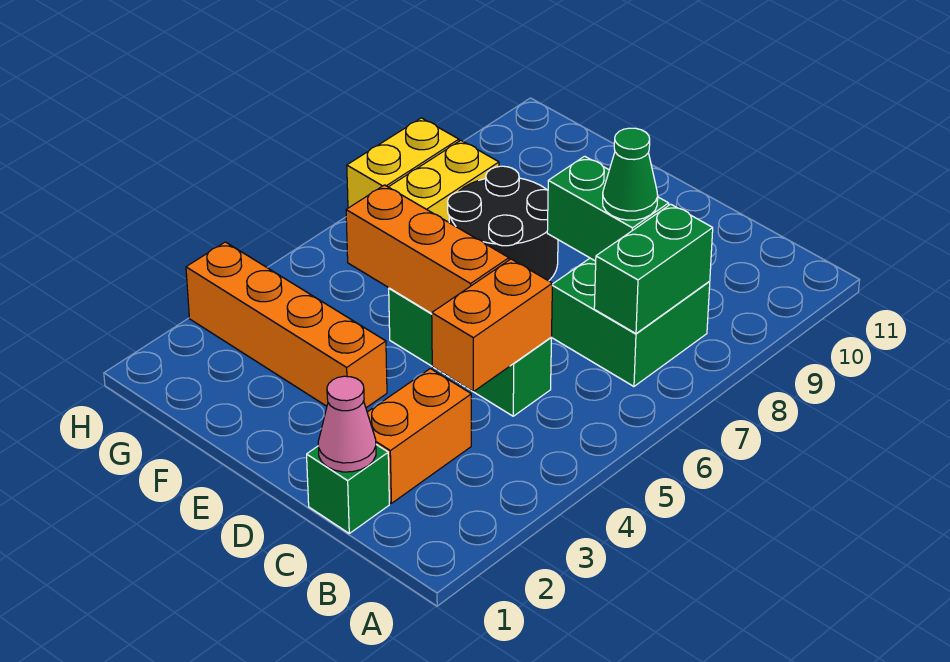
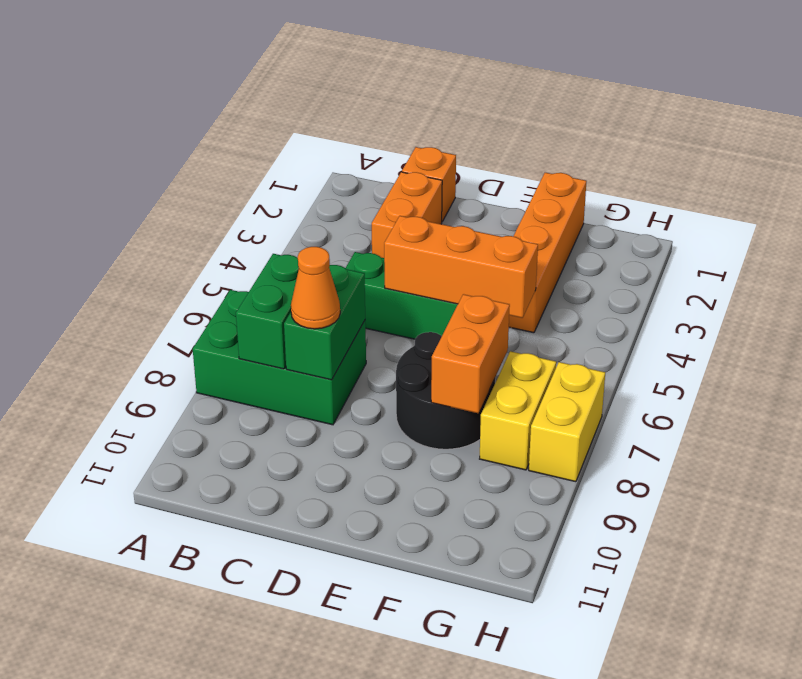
green 2x2 brick [552,258,710,386] -> green 2x3 brick [193,290,366,425]
green 1x1 brick [307,445,389,533] -> orange 1x1 brick [402,147,456,221]
pink 1x1 cone [318,376,376,472] -> none
orange 1x2 brick [432,259,552,392] -> orange 1x2 brick moved to [431,294,510,413]
green 1x2 brick [547,156,669,261] -> green 1x2 brick turned to [284,265,365,380]
green 1x1 cone [603,128,658,220] -> orange 1x1 cone [291,247,340,329]
orange 1x4 brick [186,242,387,408] -> orange 1x4 brick turned to [509,173,587,333]

